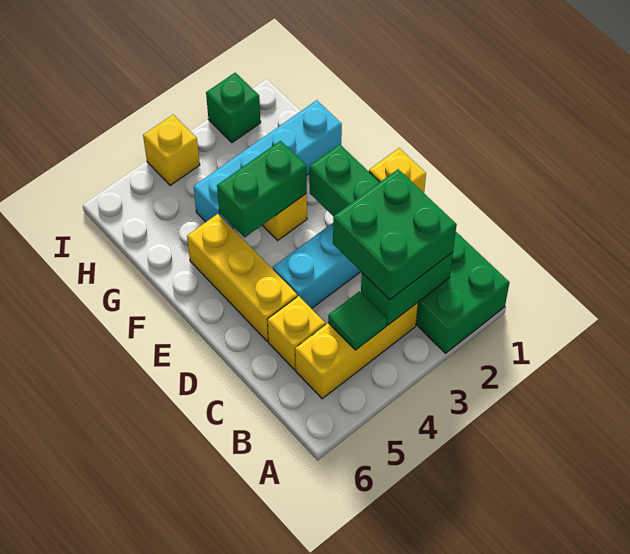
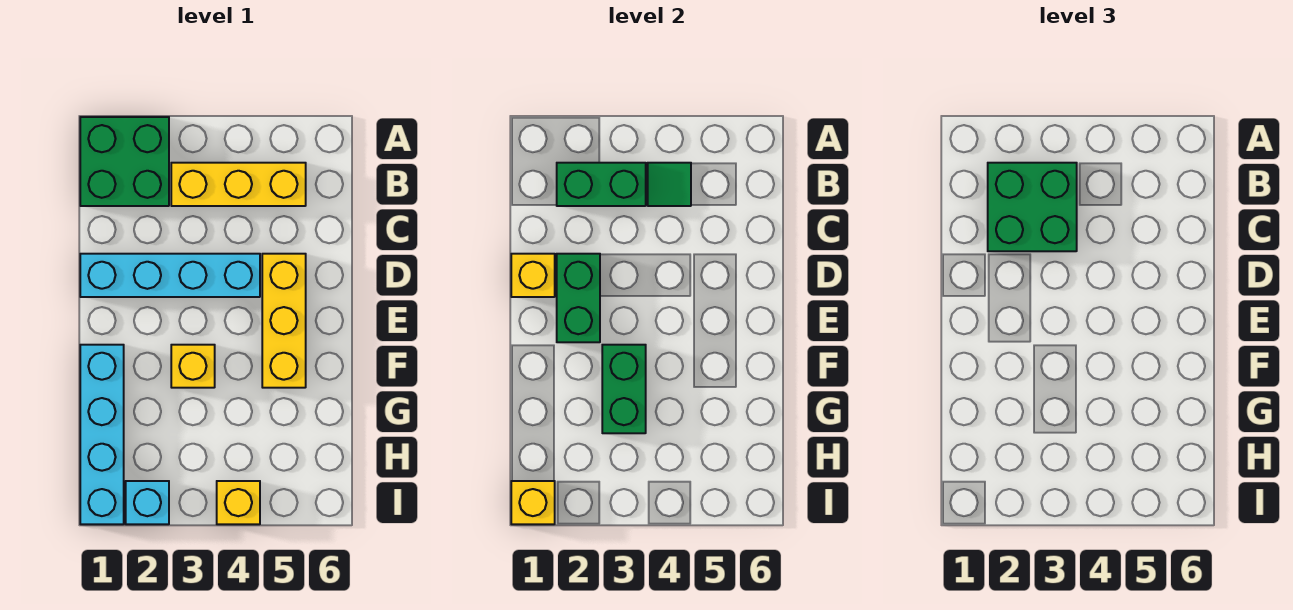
yellow 1x1 brick [267,296,325,370] -> yellow 1x1 brick moved to [511,481,555,524]
green 1x2 brick [217,141,307,237] -> green 1x2 brick turned to [602,345,646,433]
cyan 1x4 brick [194,100,342,228] -> cyan 1x4 brick turned to [80,345,124,524]
green 1x1 brick [206,73,261,143] -> cyan 1x1 brick [126,481,169,524]

